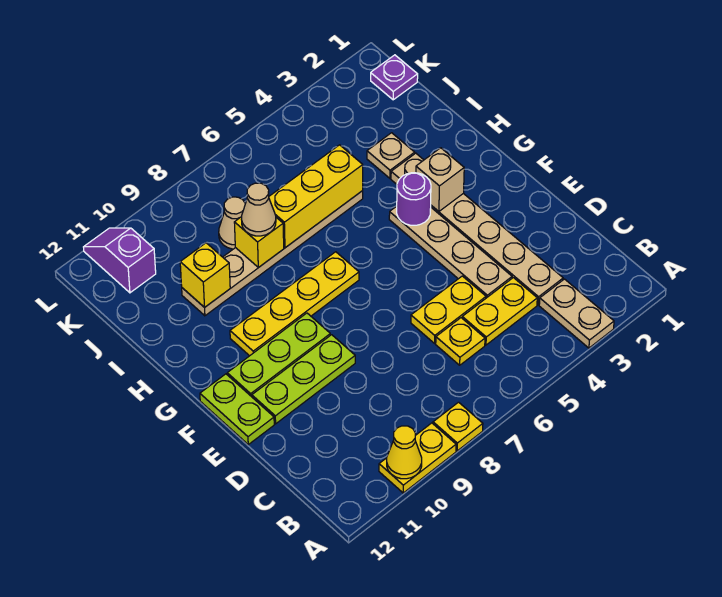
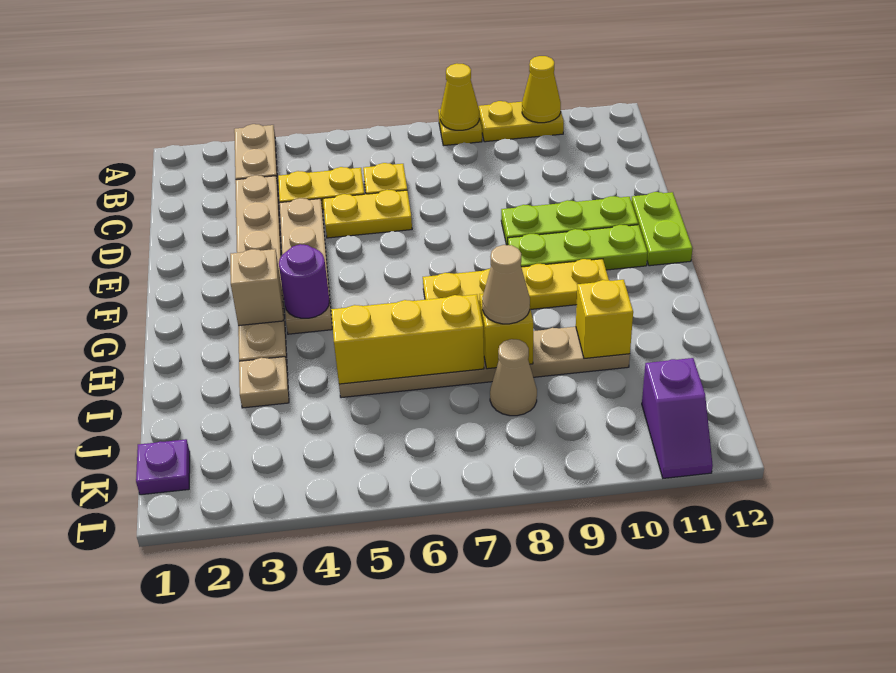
none -> yellow 1x1 cone [440,64,479,130]

